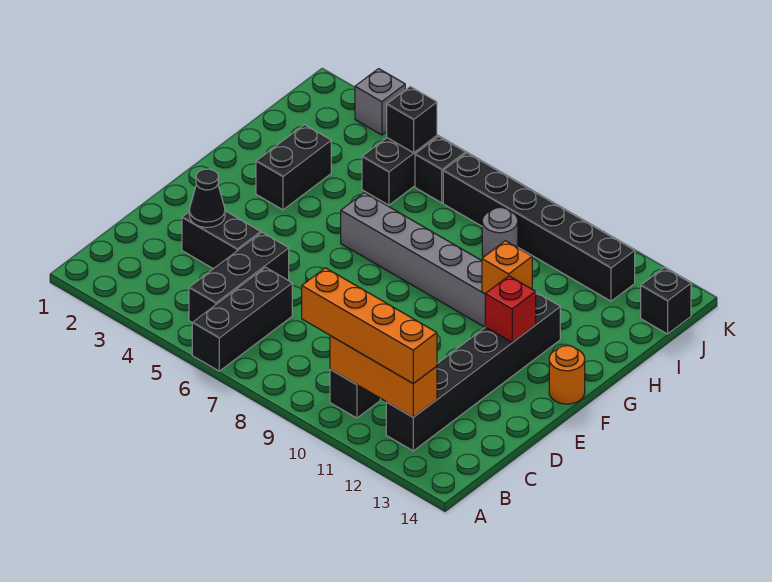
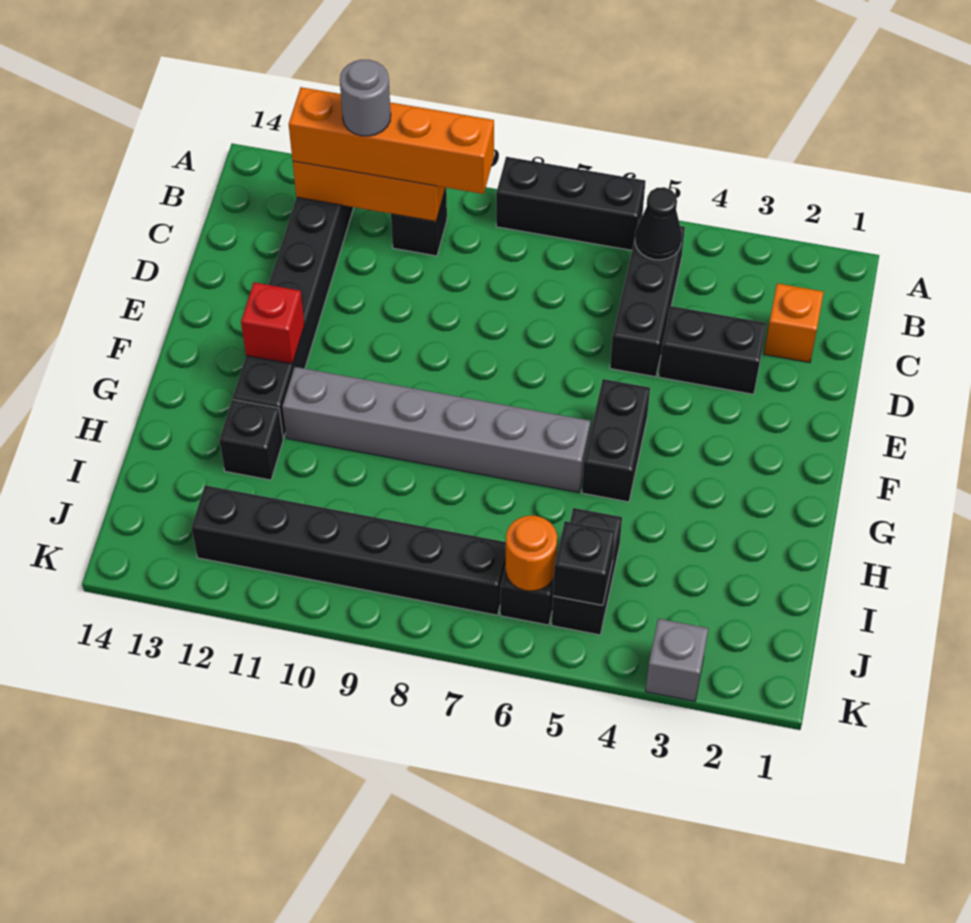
black 1x3 brick [192,267,292,371] -> black 1x3 brick turned to [496,157,645,250]
black 1x1 cone [189,169,225,228] -> black 1x1 cone moved to [635,187,682,260]
orange 1x1 round brick [549,346,585,404] -> orange 1x1 round brick moved to [505,516,557,591]
black 1x2 brick [256,125,331,210] -> black 1x2 brick moved to [582,379,650,502]
orange 1x1 brick [482,241,532,294] -> orange 1x1 brick moved to [764,283,823,363]
grey 1x1 round brick [482,208,518,257] -> grey 1x1 round brick moved to [340,60,391,136]
black 1x1 brick [641,268,691,334] -> black 1x1 brick moved to [219,400,283,480]

